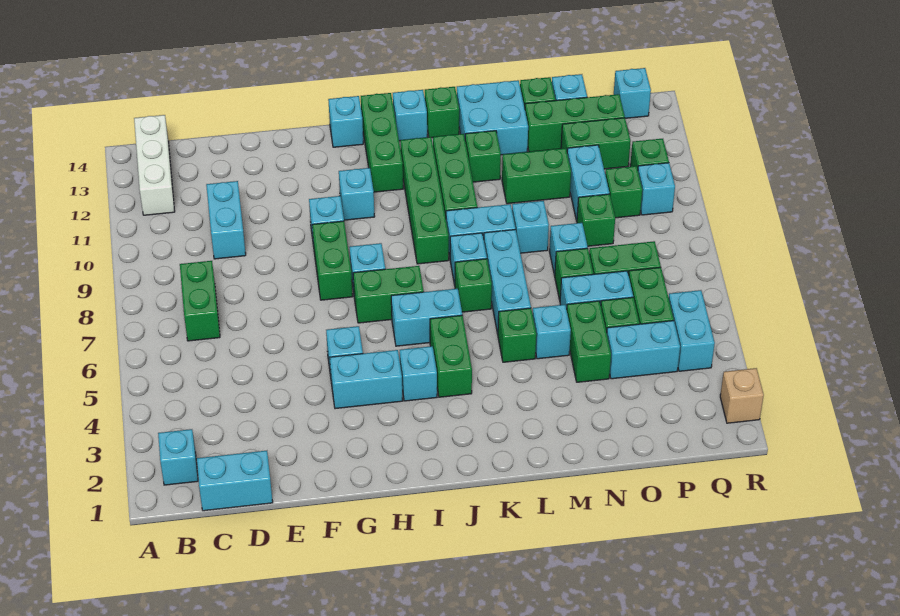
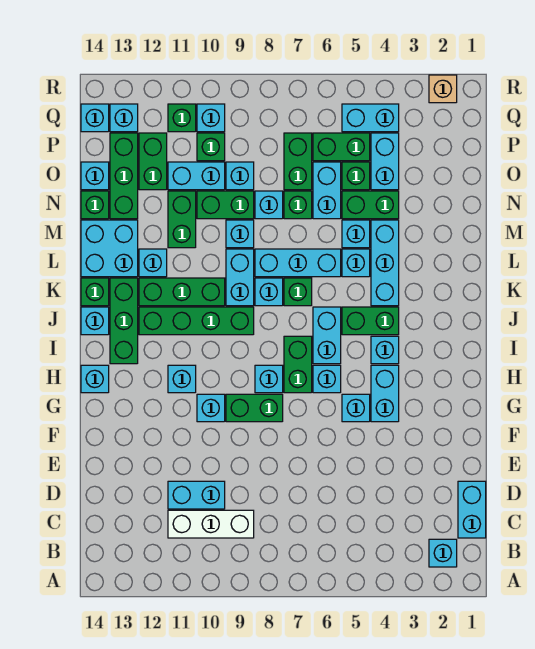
white 1x3 brick [134,115,175,215] -> white 1x3 brick moved to [168,510,254,538]
green 1x2 brick [180,261,220,341] -> green 1x2 brick moved to [197,191,254,219]
none -> cyan 1x1 brick [313,365,341,393]
green 1x3 brick [361,93,403,192] -> green 1x3 brick turned to [110,278,138,364]
none -> cyan 1x3 brick [371,220,399,306]
green 1x1 brick [498,308,536,362] -> cyan 1x1 brick [342,249,370,277]
green 1x1 brick [465,131,501,182] -> cyan 1x1 brick [139,249,167,277]
green 1x1 brick [577,194,615,246] -> cyan 1x1 brick [226,162,254,190]
none -> cyan 1x1 brick [110,104,138,132]

